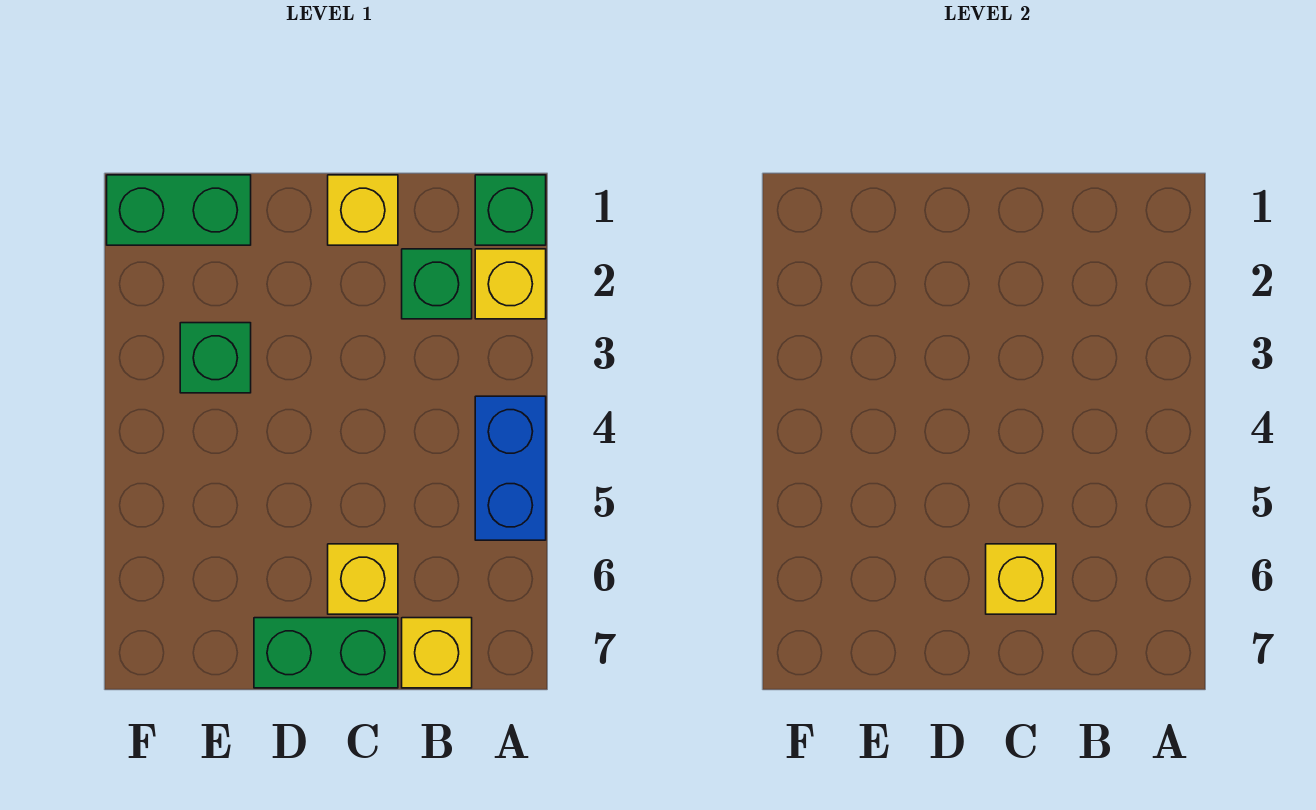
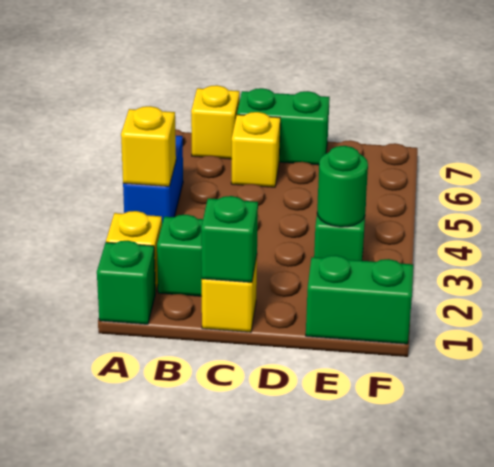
none -> green 1x1 brick [201,196,258,282]
yellow 1x1 brick [986,544,1056,614] -> yellow 1x1 brick moved to [121,106,176,186]
none -> green 1x1 round brick [317,146,368,227]

